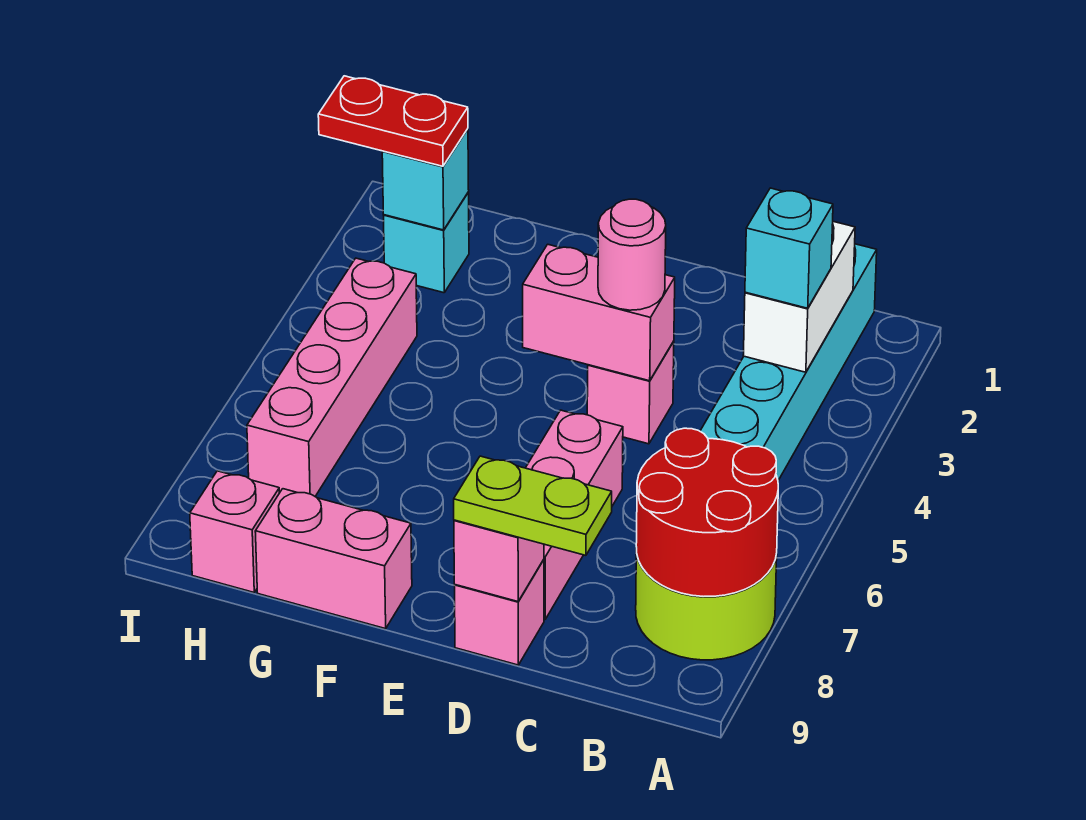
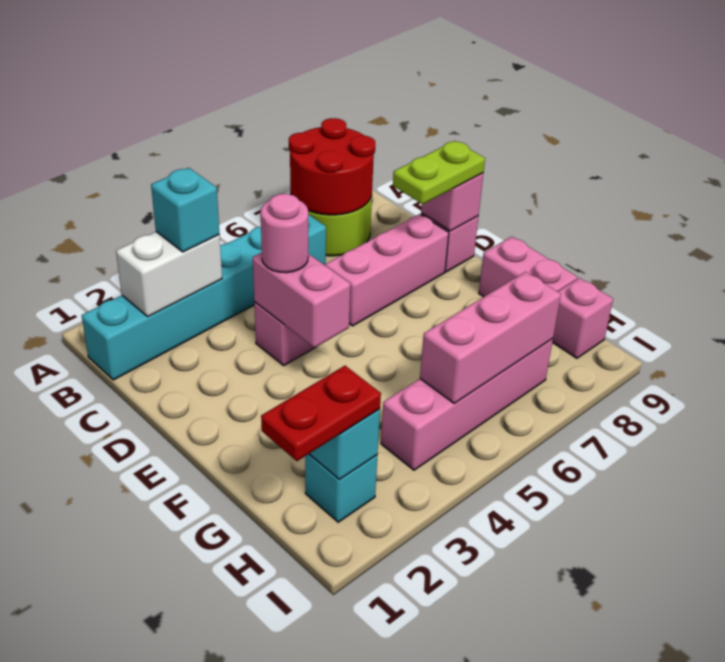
lime 1x2 plate [454,456,612,555] -> lime 1x2 plate turned to [393,141,485,204]
red 1x2 plate [318,76,468,166] -> red 1x2 plate turned to [261,366,381,461]
none -> pink 1x3 brick [420,272,561,404]

